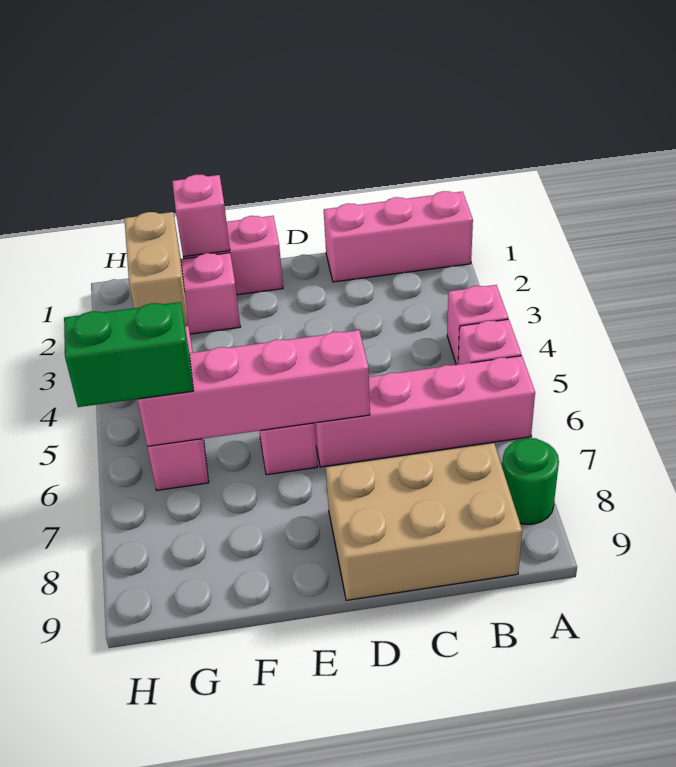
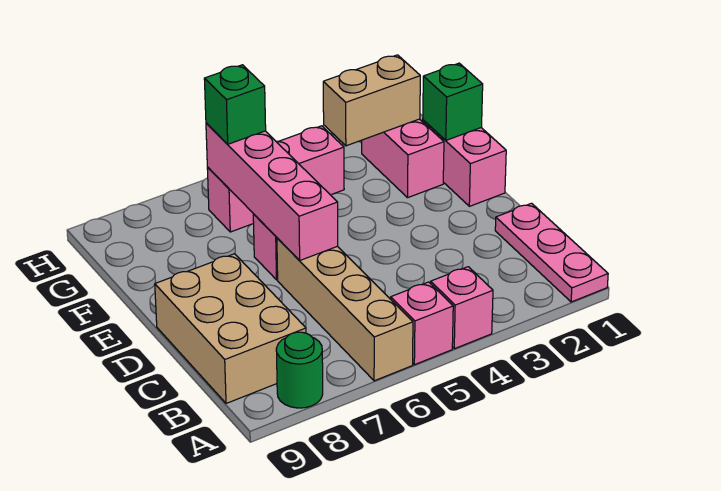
pink 1x3 brick [324,191,473,282] -> pink 1x3 plate [495,203,608,302]
pink 1x4 brick [314,356,535,467] -> tan 1x4 brick [277,238,413,381]
pink 1x1 brick [172,174,230,257] -> green 1x1 brick [423,63,483,140]
green 1x2 brick [64,302,193,407] -> green 1x1 brick [204,65,266,144]

